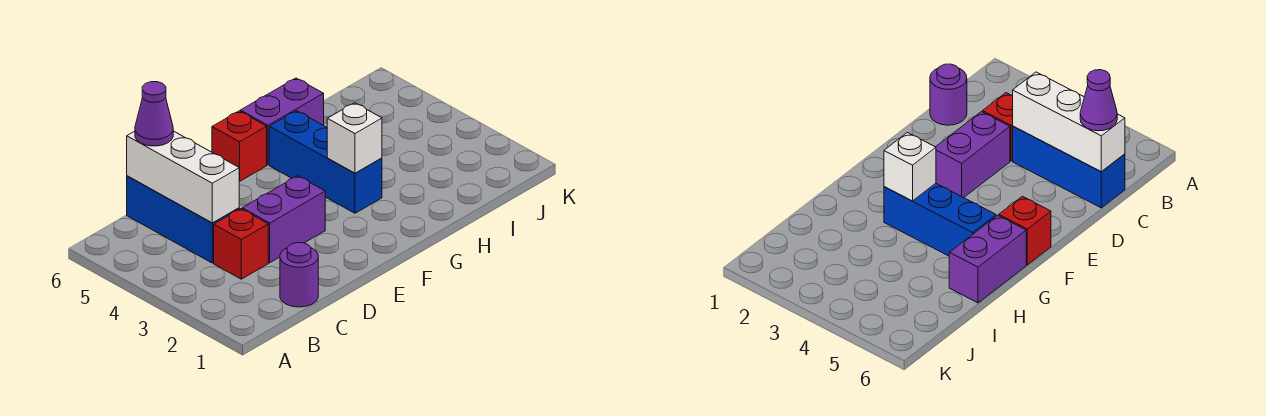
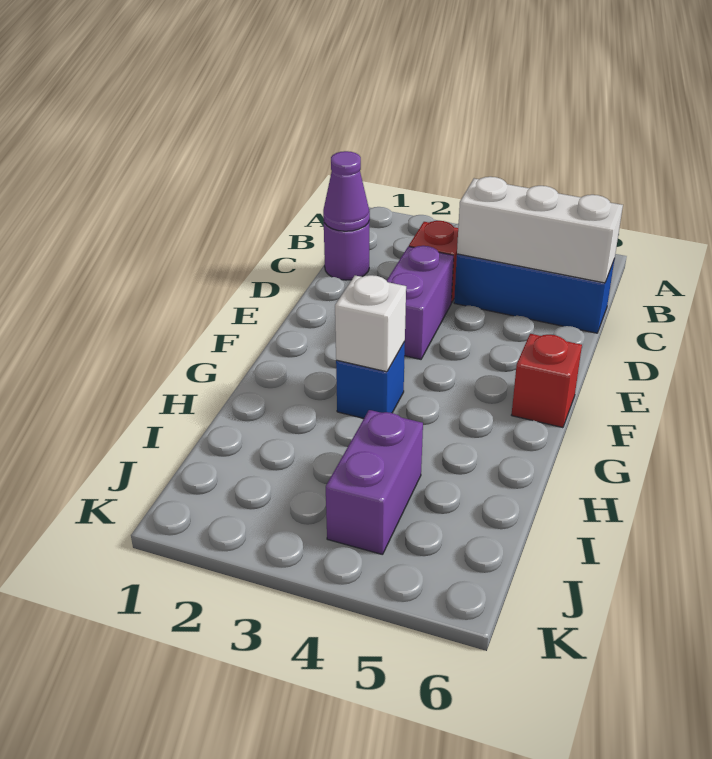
purple 1x1 cone [135,82,173,146] -> purple 1x1 cone moved to [323,151,370,231]
blue 1x3 brick [269,111,382,213] -> blue 1x1 brick [336,342,405,418]
purple 1x2 brick [240,78,324,165] -> purple 1x2 brick moved to [326,410,423,555]

